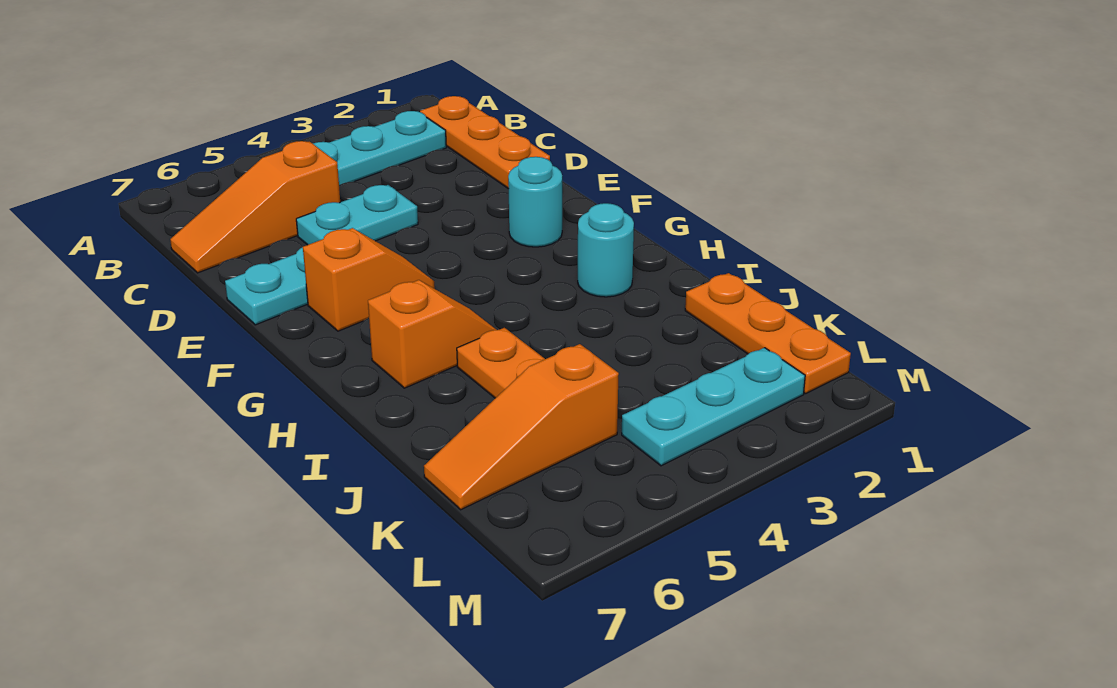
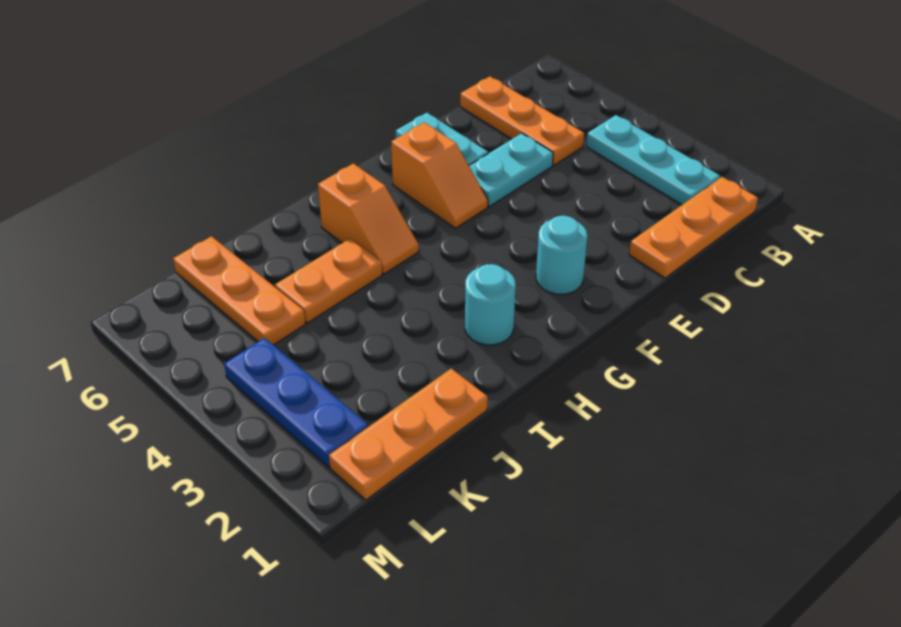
orange 1x3 slope [170,141,340,273] -> orange 1x3 plate [460,76,584,165]
cyan 1x2 plate [296,185,418,245] -> cyan 1x2 plate turned to [469,133,553,207]
orange 1x3 slope [424,344,619,510] -> orange 1x3 plate [173,236,305,345]
cyan 1x3 plate [622,348,805,466] -> blue 1x3 plate [224,338,368,467]

